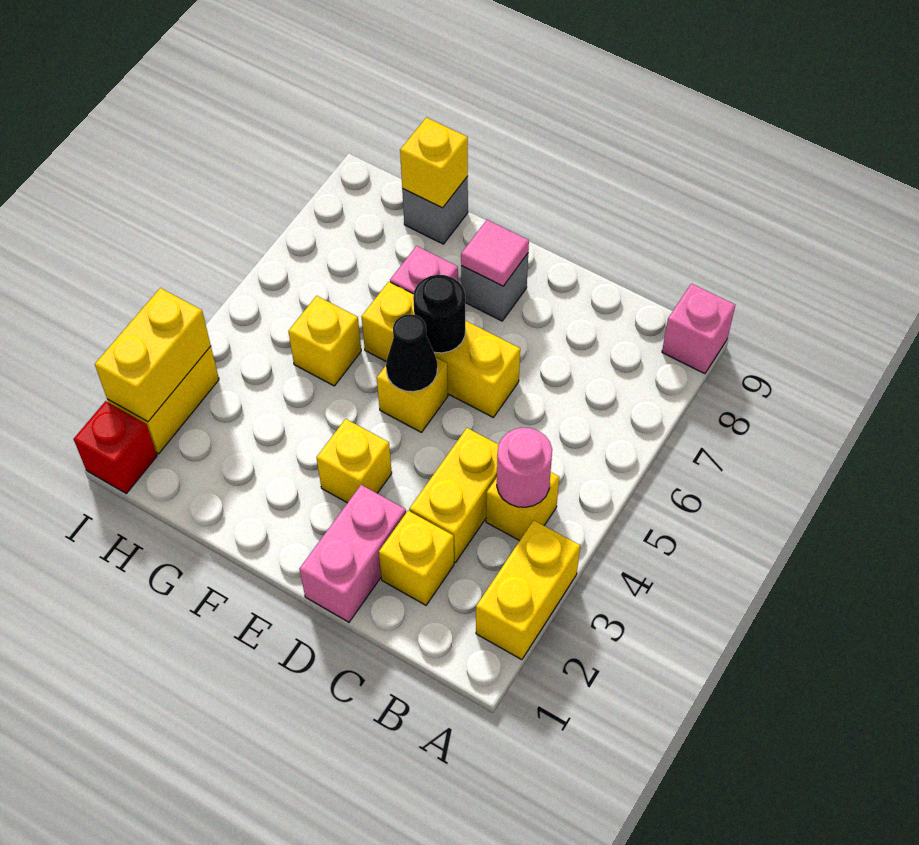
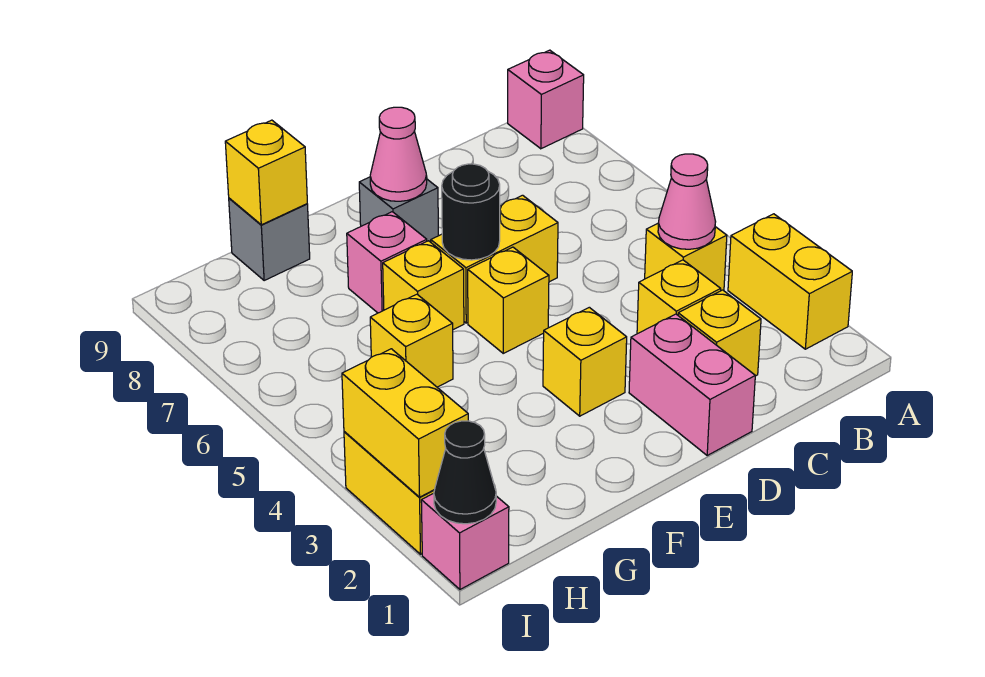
pink 1x1 round brick [497,428,552,507] -> pink 1x1 cone [658,154,716,249]
yellow 1x2 brick [409,428,499,562] -> yellow 1x1 brick [637,260,721,334]
black 1x1 cone [386,314,437,392] -> black 1x1 cone moved to [434,421,496,524]
pink 1x1 tile [461,220,529,286] -> pink 1x1 cone [370,107,427,201]
red 1x1 brick [74,401,157,493] -> pink 1x1 brick [421,493,509,589]

